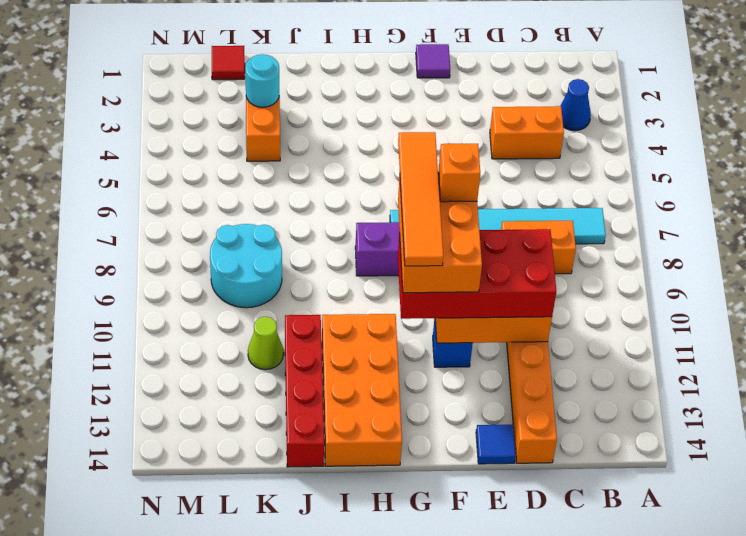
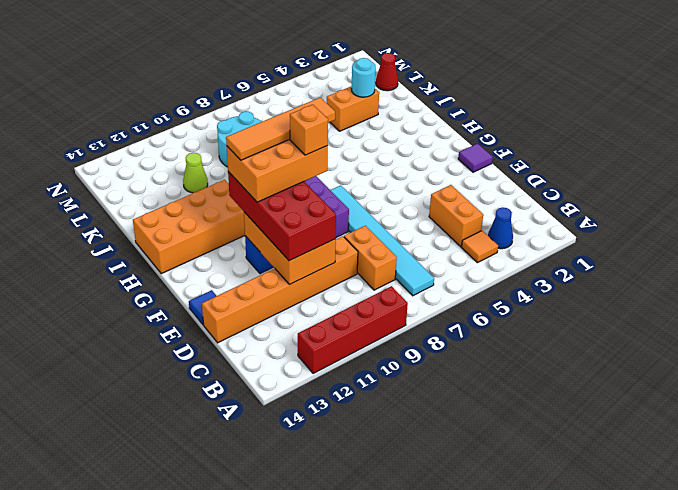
none -> orange 1x1 tile [462,231,498,263]
red 1x4 brick [285,315,324,467] -> red 1x4 brick moved to [298,286,408,374]
red 1x1 tile [212,46,245,80] -> red 1x1 cone [376,53,398,91]

